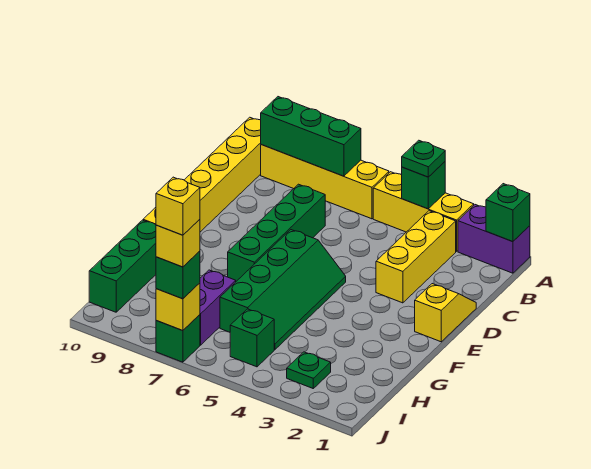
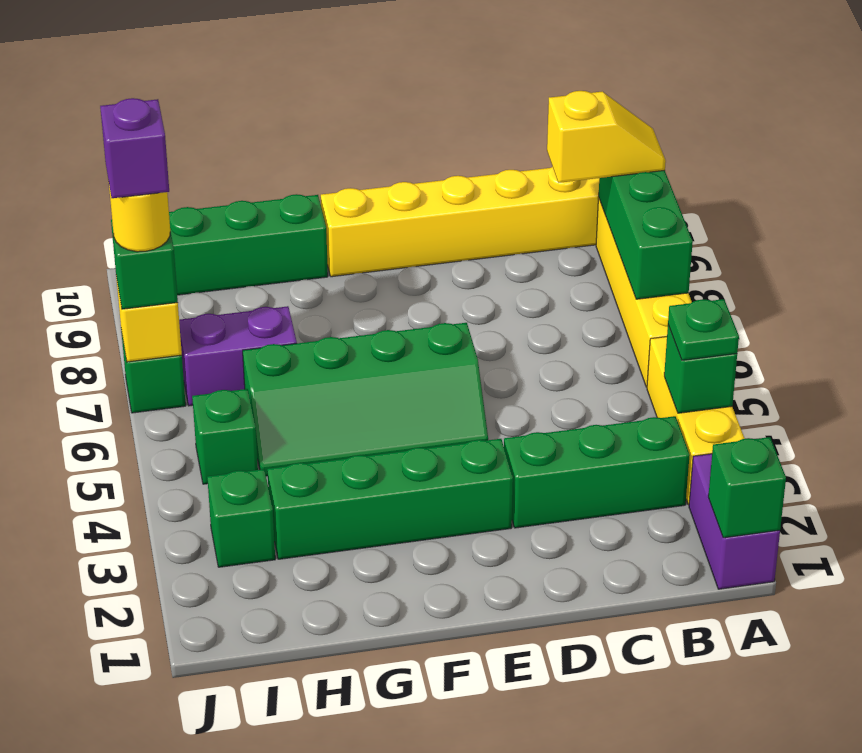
yellow 1x3 brick [376,211,456,303] -> green 1x3 brick [504,416,690,528]
green 1x4 brick [228,184,325,281] -> green 1x4 brick moved to [267,439,513,559]
yellow 1x2 slope [415,284,476,342] -> yellow 1x2 slope moved to [547,91,666,183]
green 1x1 plate [287,352,331,388] -> green 1x1 brick [207,469,275,567]
yellow 1x1 brick [156,219,200,267] -> yellow 1x1 round brick [109,186,170,252]
yellow 1x1 brick [156,177,200,235] -> purple 1x1 brick [100,98,169,198]

